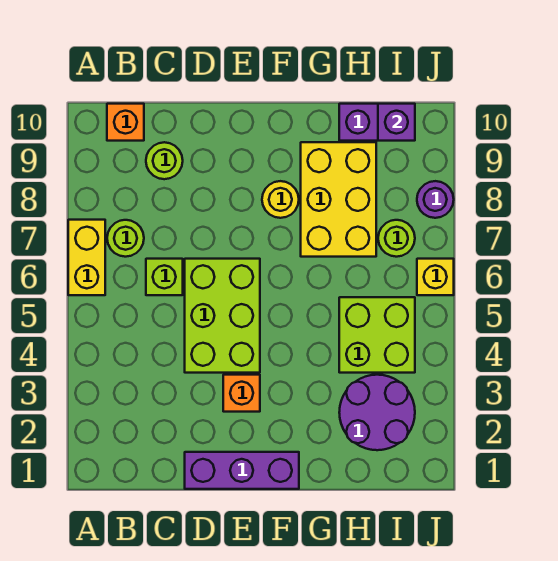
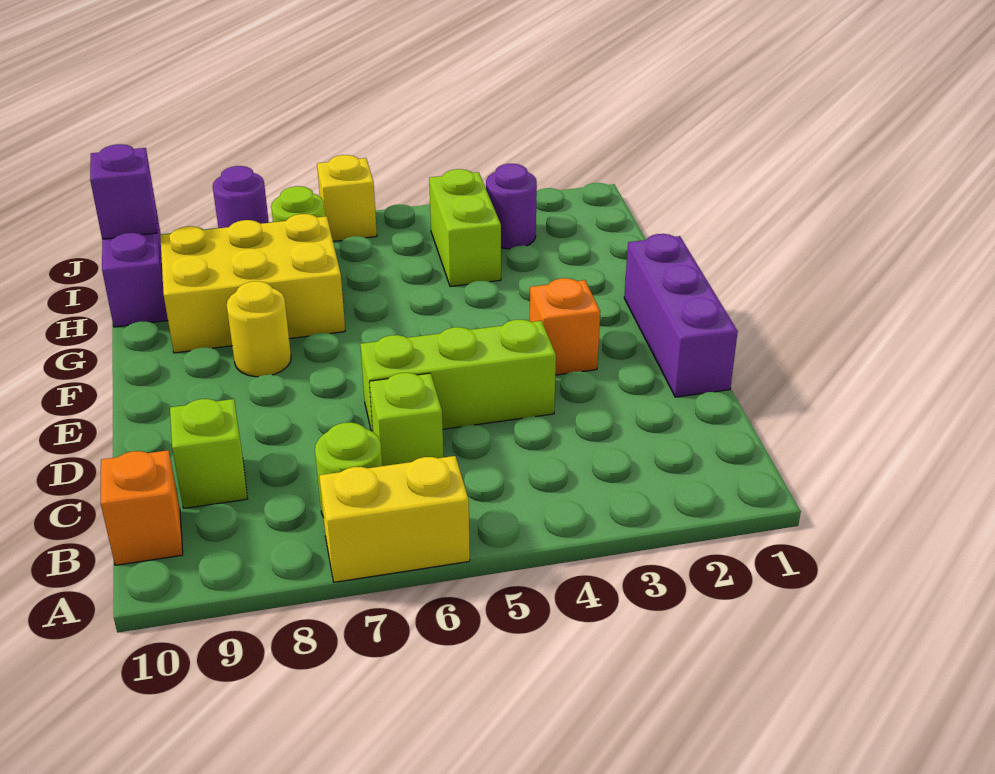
lime 1x1 round brick [146,142,183,179] -> lime 1x1 brick [170,399,247,508]
lime 2x3 brick [185,259,260,373] -> lime 1x3 brick [360,320,556,432]
purple 2x2 round brick [339,375,415,450] -> purple 1x1 round brick [486,164,537,249]
lime 2x2 brick [339,297,415,373] -> lime 1x2 brick [429,169,501,286]

